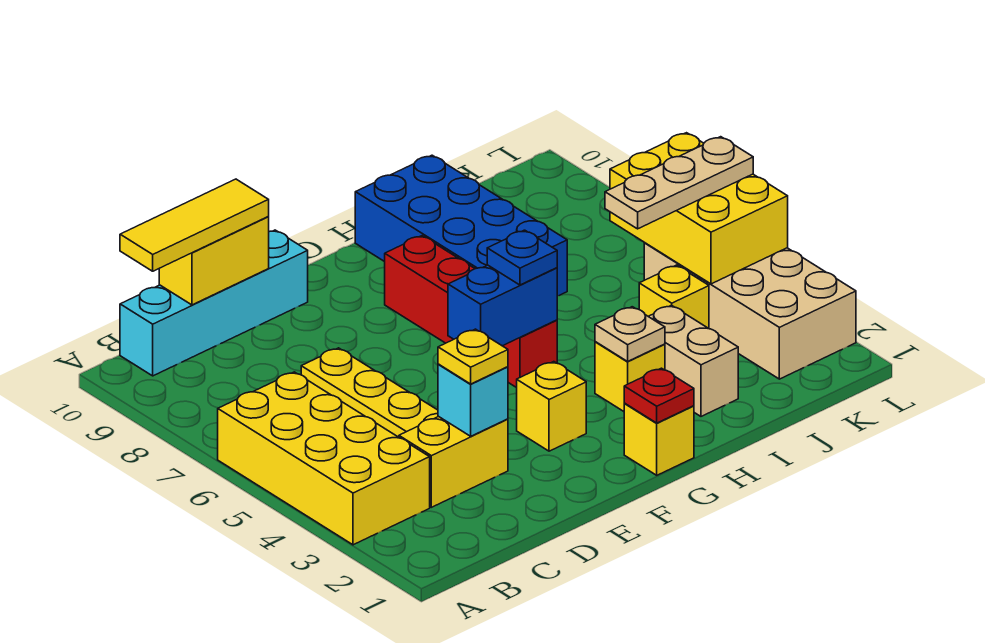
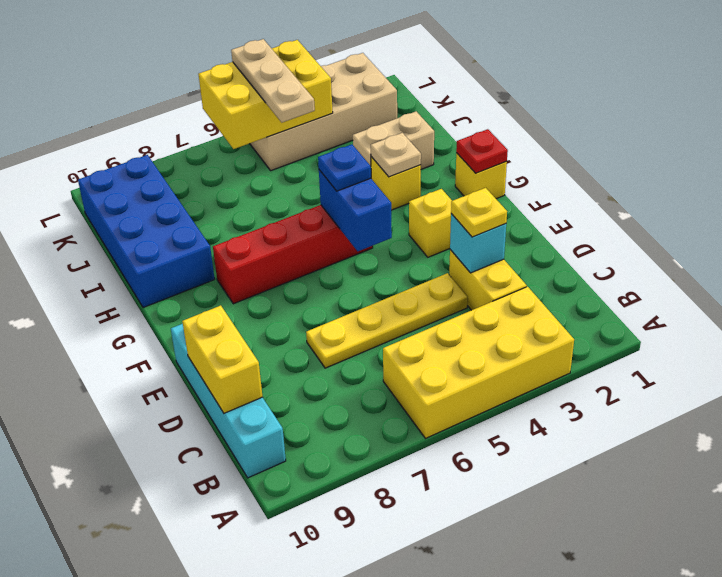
yellow 1x3 tile [120,179,269,271] -> none
blue 2x4 brick [355,155,567,296] -> blue 2x4 brick turned to [78,155,215,308]
yellow 1x1 brick [639,265,709,329] -> none

